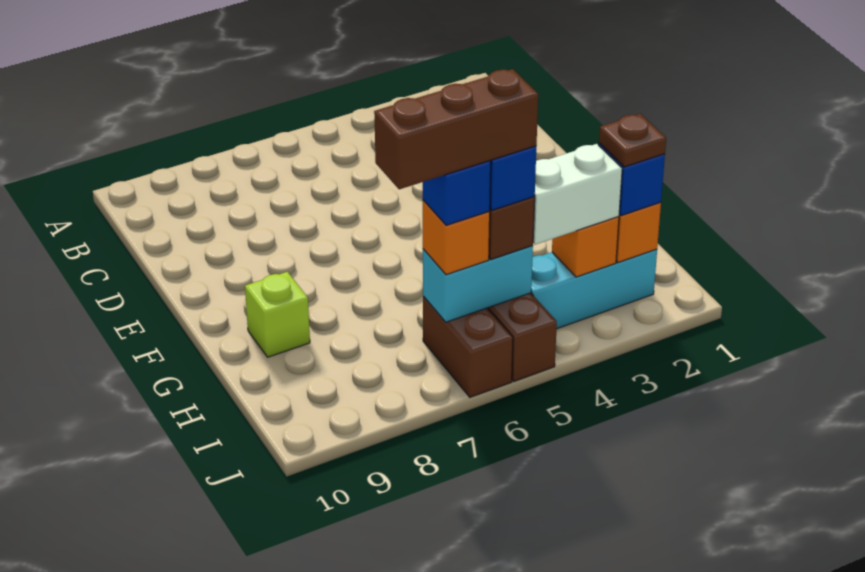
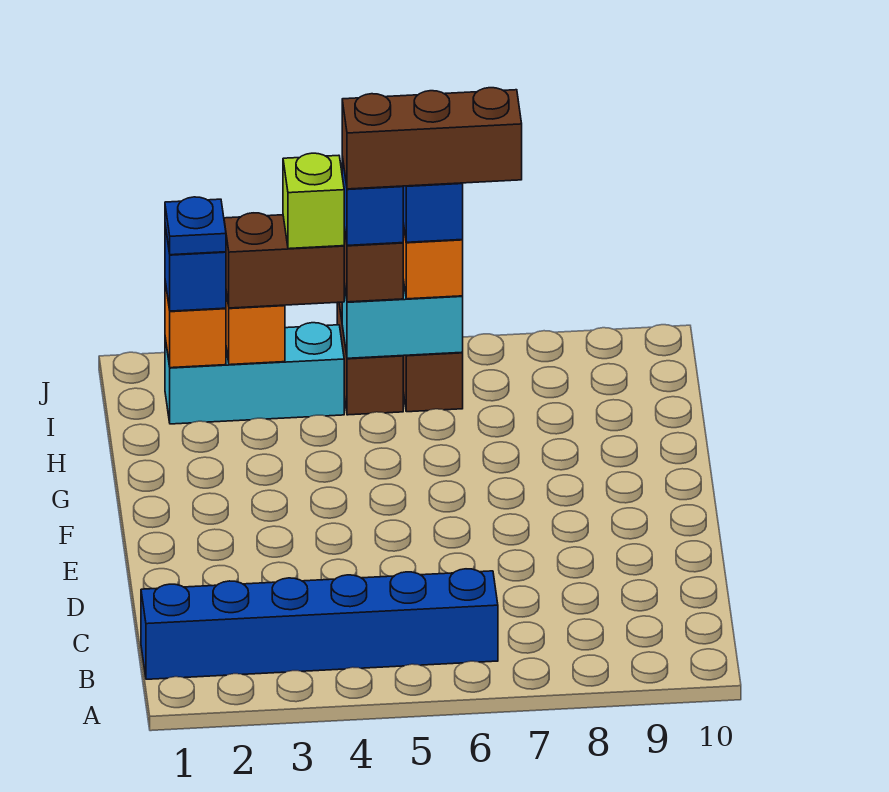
none -> blue 1x6 brick [141,569,498,679]
lime 1x1 brick [245,272,310,357] -> lime 1x1 brick moved to [283,153,344,249]
brown 1x1 plate [599,114,666,167] -> blue 1x1 plate [165,197,226,255]
white 1x2 brick [533,144,622,245] -> brown 1x2 brick [224,213,344,308]

